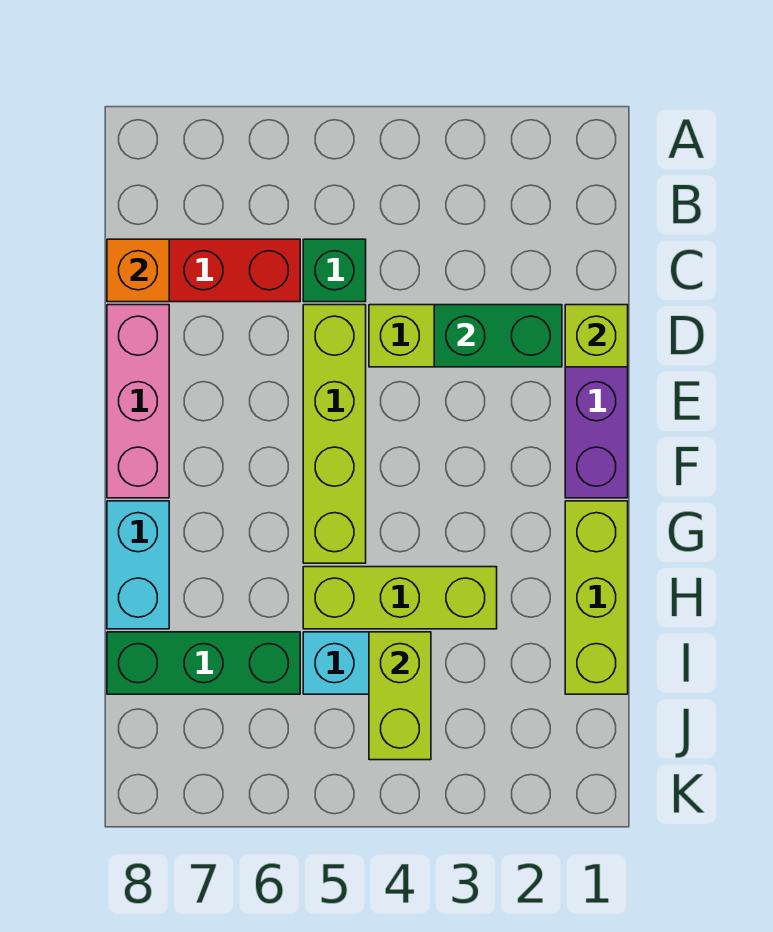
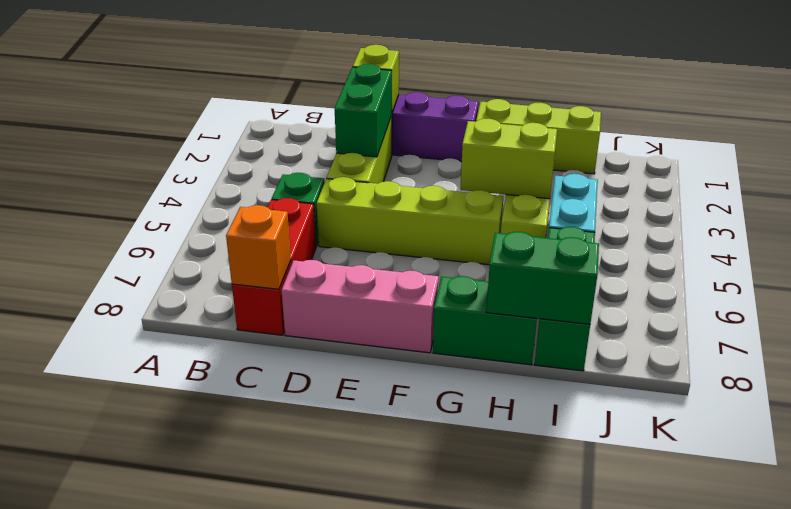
cyan 1x2 brick [107,501,169,629] -> green 1x2 brick [433,276,537,365]
none -> green 1x2 brick [486,232,599,324]
lime 1x2 brick [369,632,431,760] -> lime 1x2 brick moved to [460,119,557,199]

